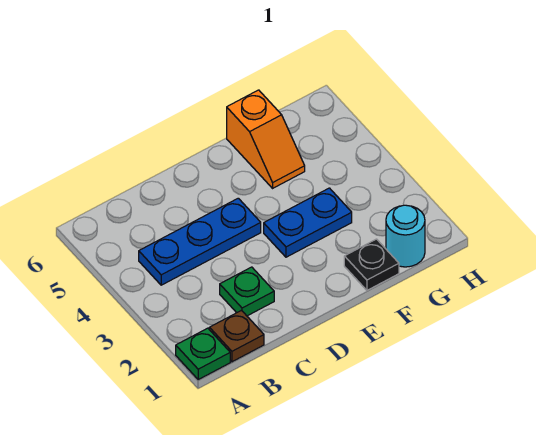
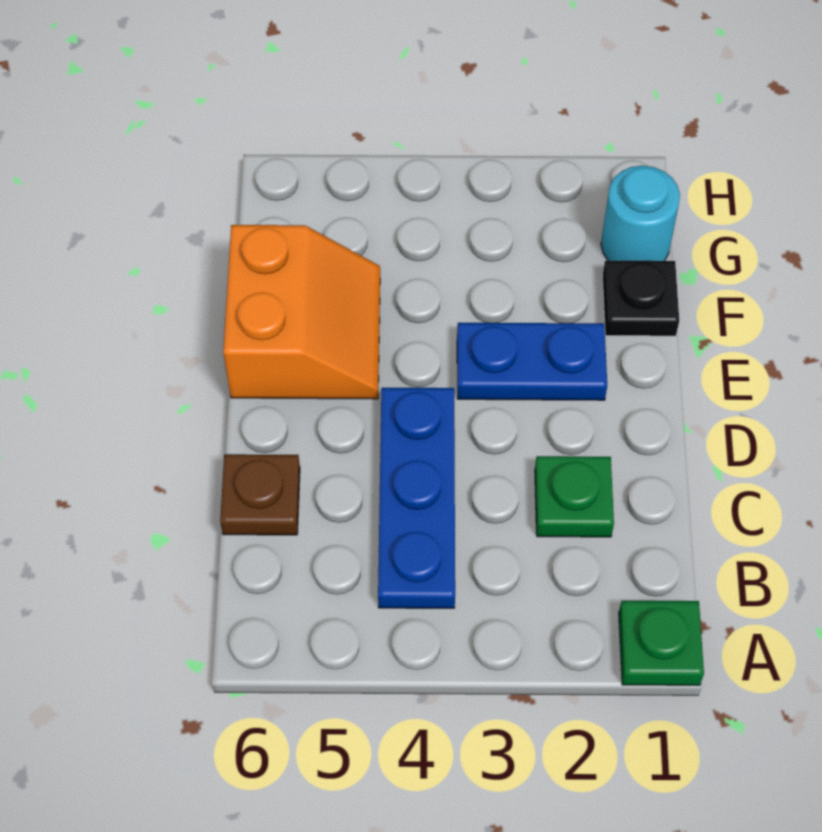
brown 1x1 plate [209,310,264,362] -> brown 1x1 plate moved to [220,454,300,535]
blue 1x2 plate [264,188,352,257] -> blue 1x2 plate turned to [457,323,607,400]
orange 1x2 slope [227,90,305,188] -> orange 2x2 slope [223,225,380,399]

